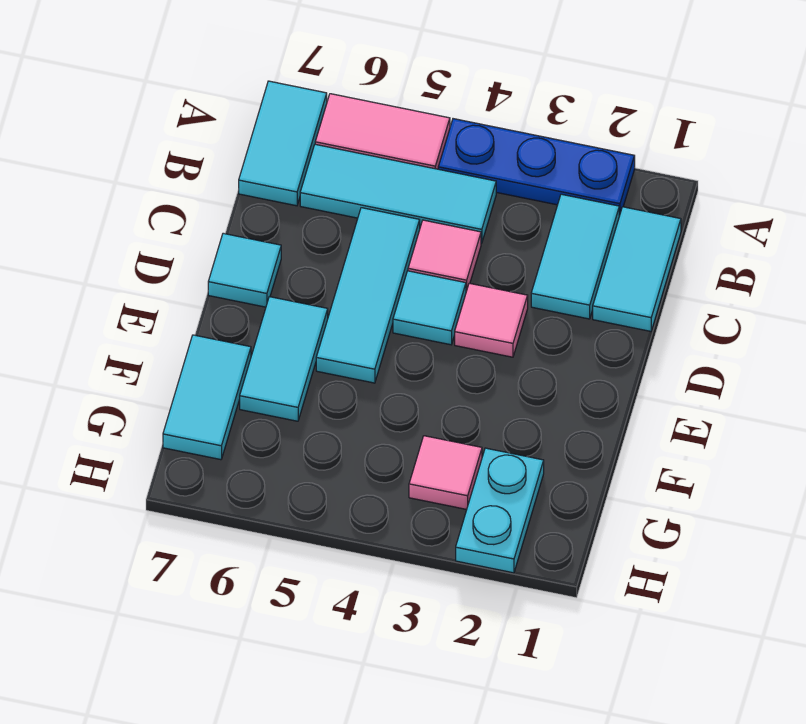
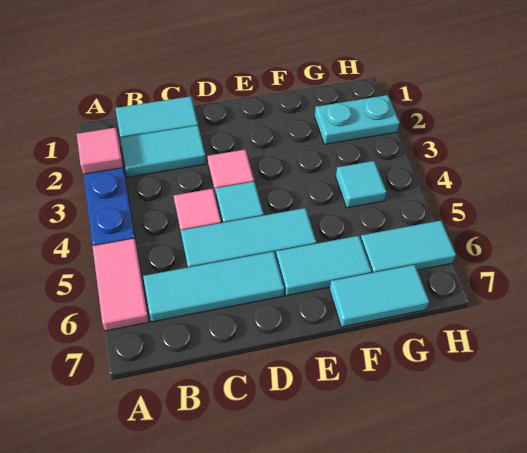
cyan 1x2 tile [239,81,327,206] -> cyan 1x2 tile moved to [360,220,456,273]
cyan 1x3 tile [300,144,496,243] -> cyan 1x3 tile turned to [143,252,284,322]
cyan 1x1 tile [208,233,281,307] -> cyan 1x1 tile moved to [336,161,387,208]
pink 1x1 tile [409,436,482,509] -> pink 1x1 tile moved to [77,128,123,174]

